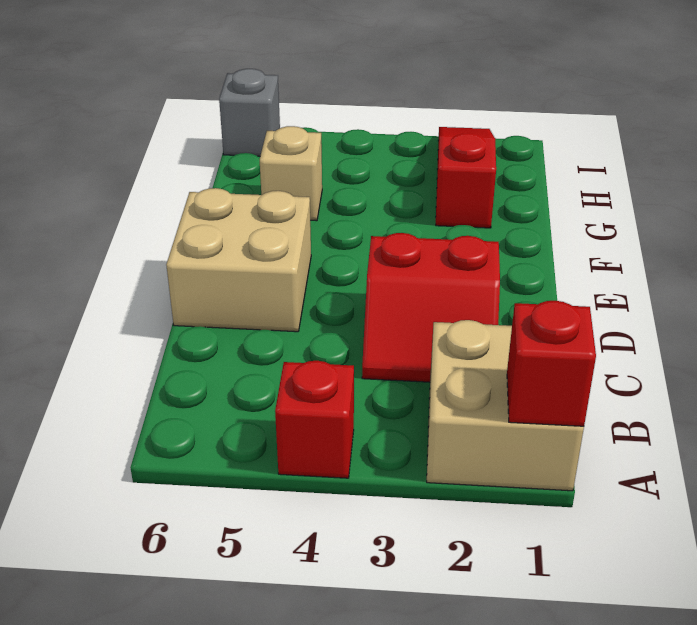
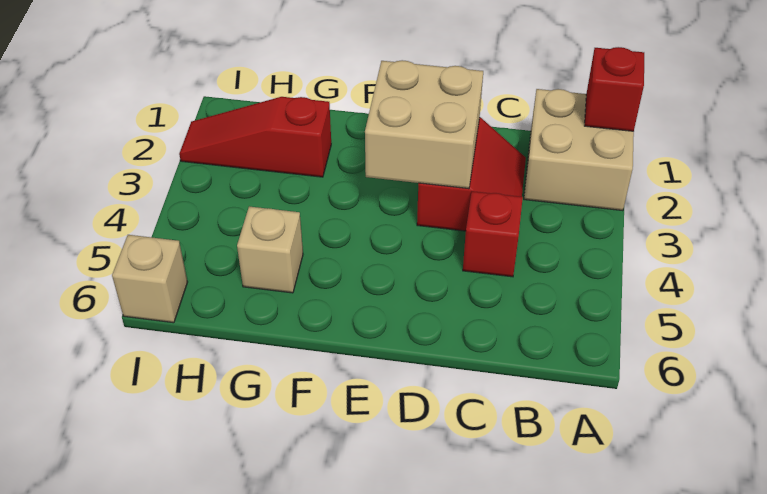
red 1x1 brick [275,361,354,478] -> red 1x1 brick moved to [463,191,523,277]
tan 2x2 brick [166,188,311,332] -> tan 2x2 brick moved to [365,60,483,189]
grey 1x1 brick [219,69,280,156] -> tan 1x1 brick [112,235,187,323]

